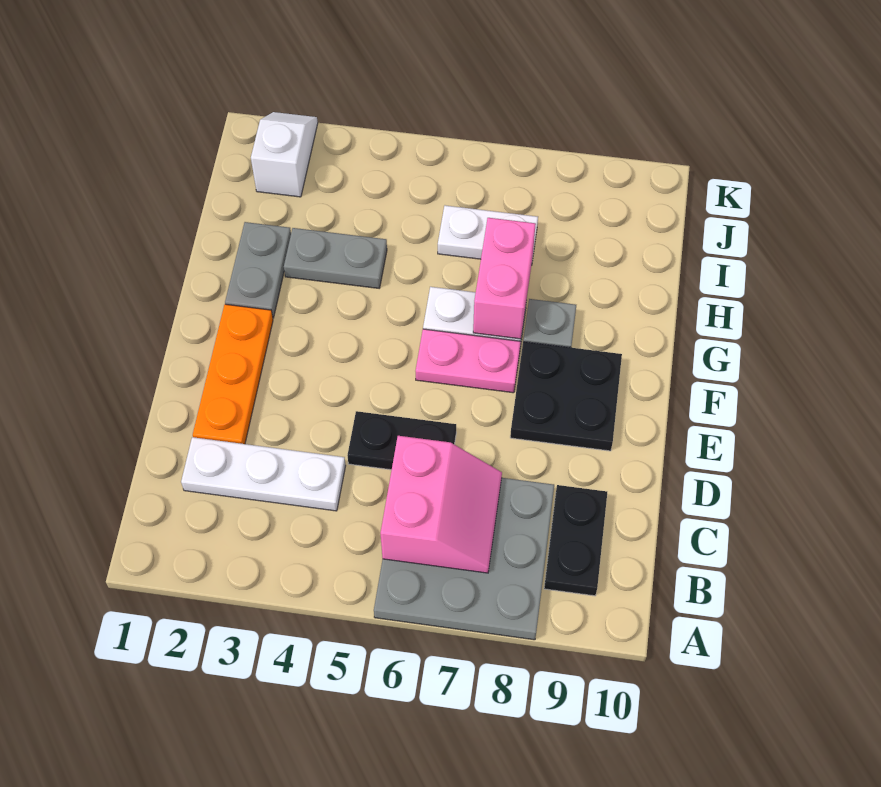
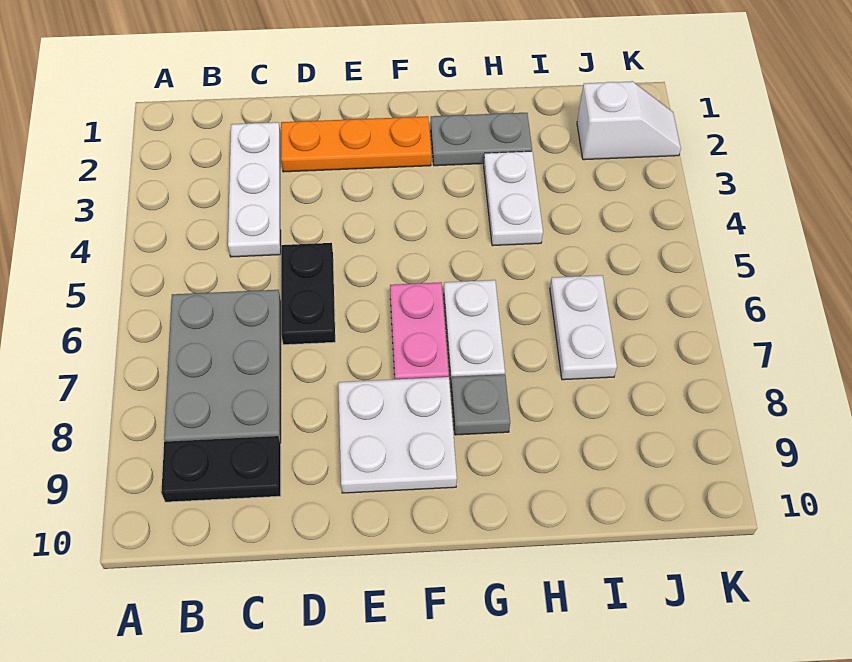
grey 3x3 plate [374,478,554,640] -> grey 2x3 plate [164,290,281,443]
pink 2x2 slope [380,436,502,573] -> none
black 2x2 plate [510,342,622,451] -> white 2x2 plate [338,377,457,493]
pink 1x2 brick [473,218,536,339] -> none
grey 1x2 plate [284,228,387,288] -> white 1x2 plate [484,151,543,246]

